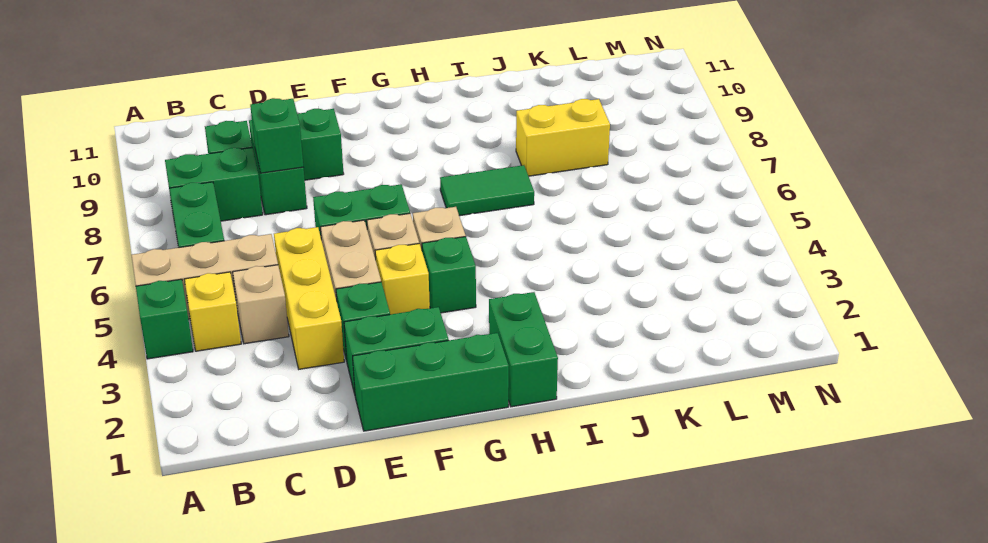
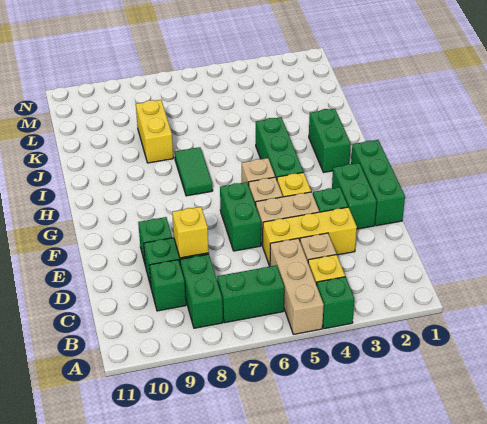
green 1x1 brick [250,98,303,173] -> yellow 1x1 brick [172,207,209,258]
green 1x1 brick [422,237,476,313] -> green 1x3 brick [256,117,303,180]
green 1x2 brick [489,292,558,407] -> green 1x2 brick turned to [309,109,351,172]

